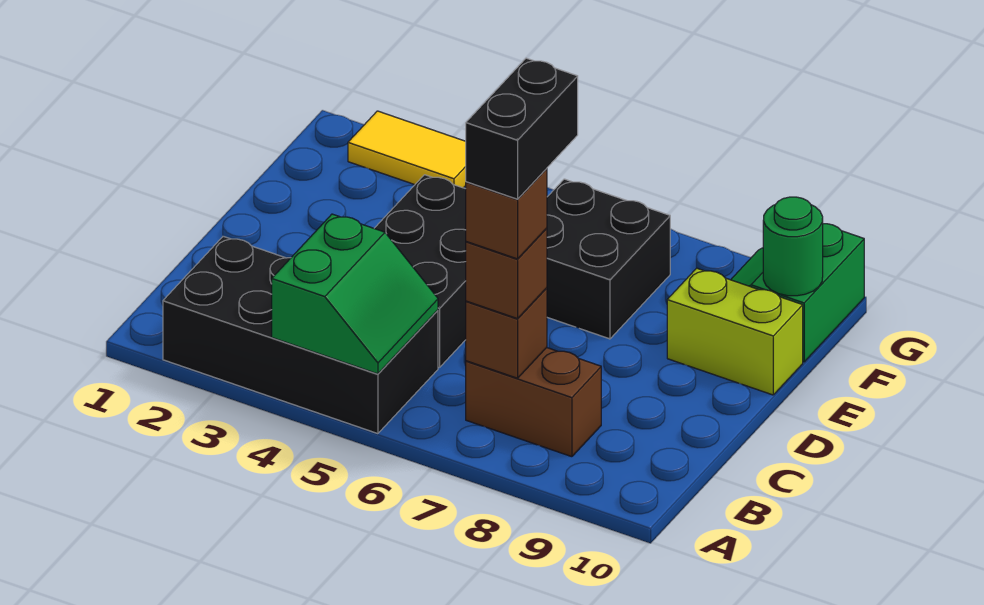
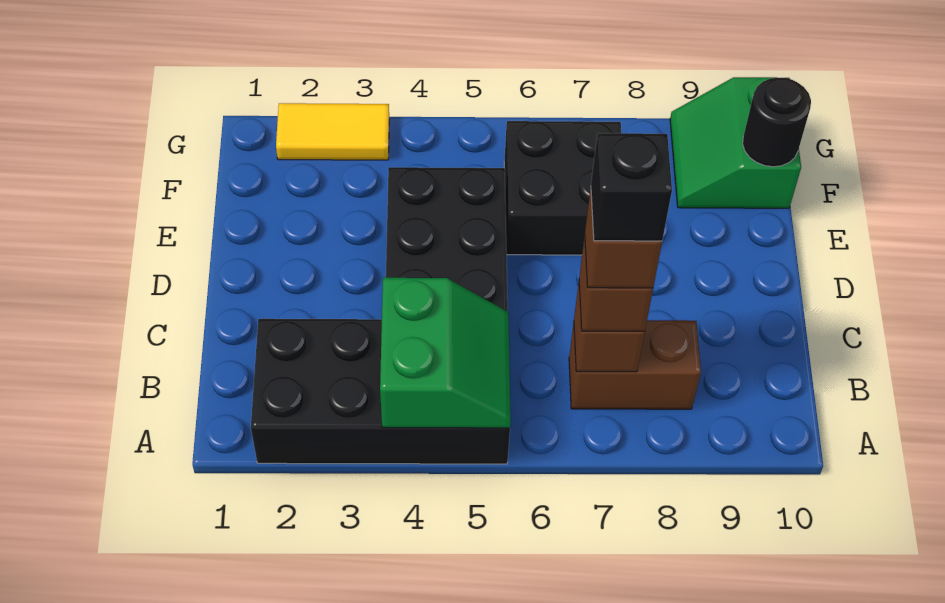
black 1x2 brick [466,58,578,199] -> black 1x1 brick [591,133,672,241]
lime 1x2 brick [667,268,803,395] -> none
green 1x1 round brick [763,197,823,296] -> black 1x1 round brick [743,78,811,167]

